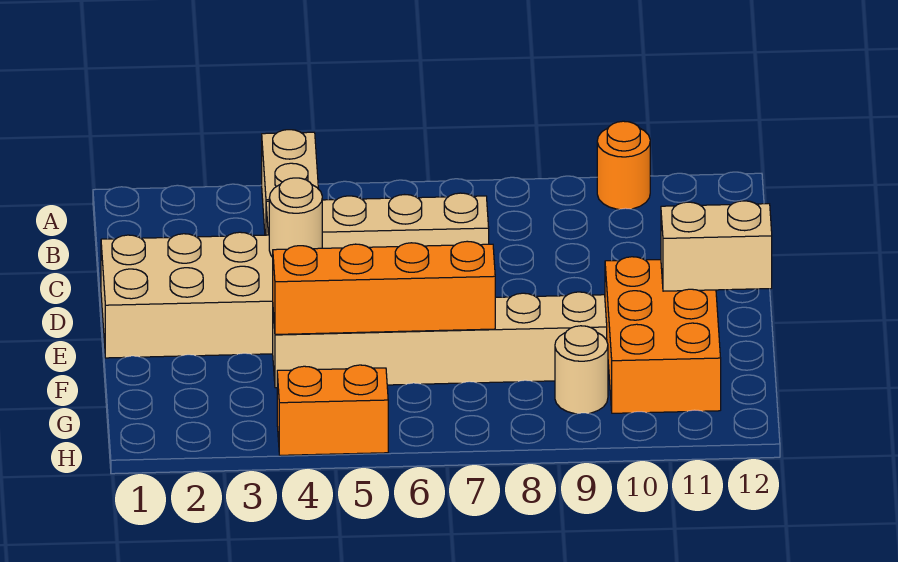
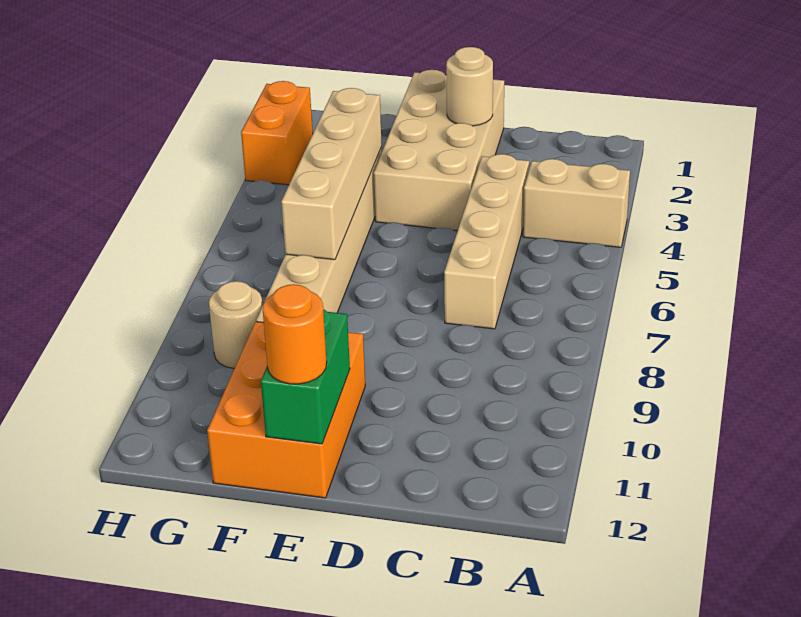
orange 1x1 round brick [597,121,650,209] -> orange 1x1 round brick moved to [263,284,327,384]
tan 1x1 round brick [269,178,322,257] -> tan 1x1 round brick moved to [446,47,493,126]
orange 2x3 brick [605,257,721,413] -> orange 2x3 brick turned to [207,322,365,498]
tan 1x2 brick [661,201,772,291] -> green 1x2 brick [261,309,350,444]
orange 1x4 brick [273,241,495,334] -> tan 1x4 brick [281,88,382,260]
orange 1x2 brick [277,365,388,455] -> orange 1x2 brick moved to [241,81,313,185]

